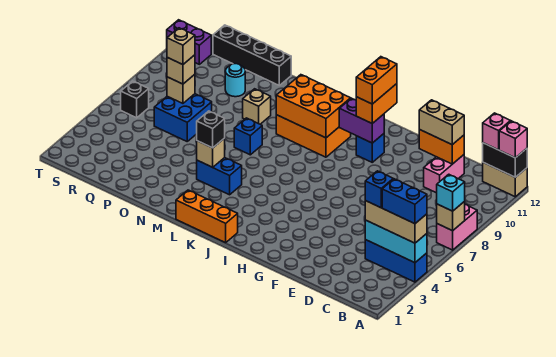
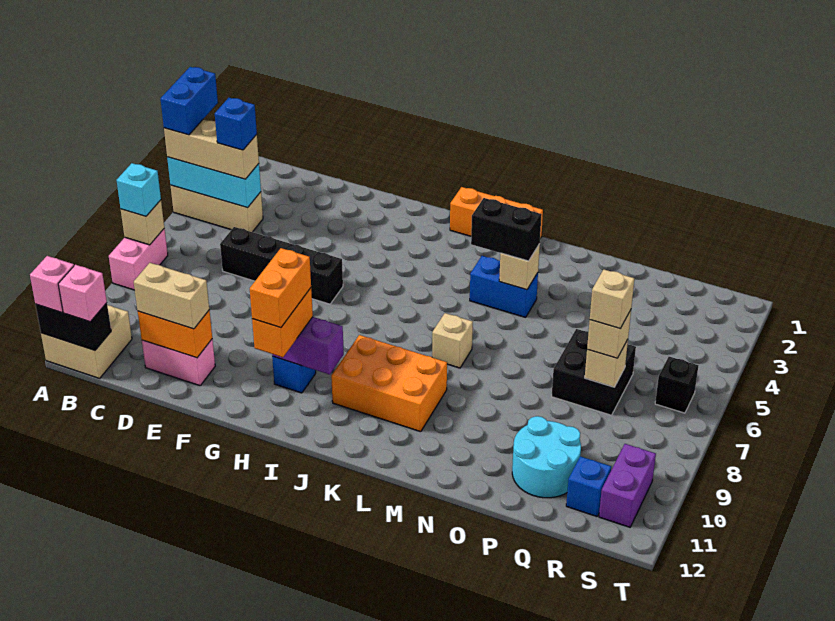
blue 1x3 brick [365,240,427,282] -> tan 1x3 brick [170,185,263,232]
blue 1x2 brick [382,179,427,224] -> blue 1x2 brick turned to [160,67,218,135]
tan 1x2 brick [482,163,527,197] -> tan 2x2 brick [41,305,132,379]
pink 1x2 brick [424,155,464,193] -> pink 1x2 brick turned to [142,339,215,386]
orange 2x3 brick [276,75,351,138] -> none
black 1x1 brick [197,111,225,148] -> black 1x2 brick [471,198,541,261]
blue 1x1 brick [234,118,262,155] -> blue 1x1 brick moved to [566,456,611,516]
tan 1x1 brick [243,89,271,124] -> tan 1x1 brick moved to [432,313,473,368]
black 1x4 brick [213,25,291,85] -> black 1x4 brick moved to [220,227,343,304]
blue 2x2 brick [154,94,212,141] -> black 2x2 brick [552,329,636,415]
cyan 1x1 round brick [225,64,245,97] -> cyan 2x2 round brick [512,416,581,498]
purple 1x2 brick [167,20,211,64] -> purple 1x2 brick turned to [599,444,656,527]

